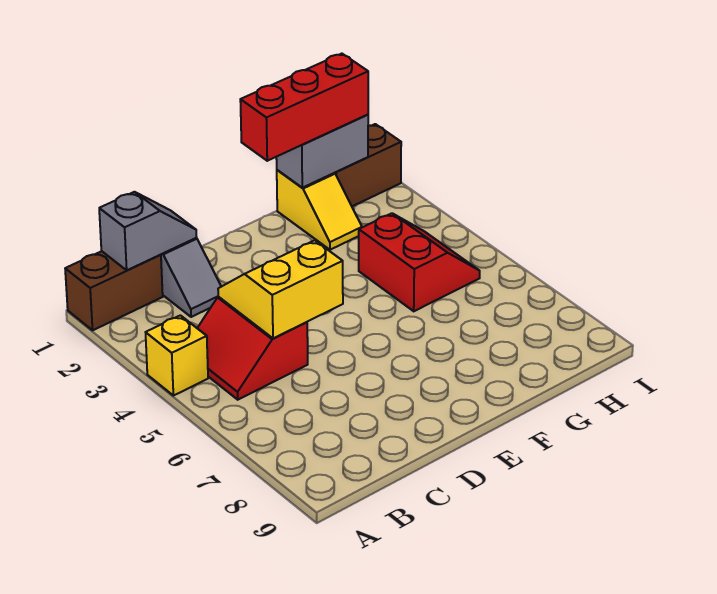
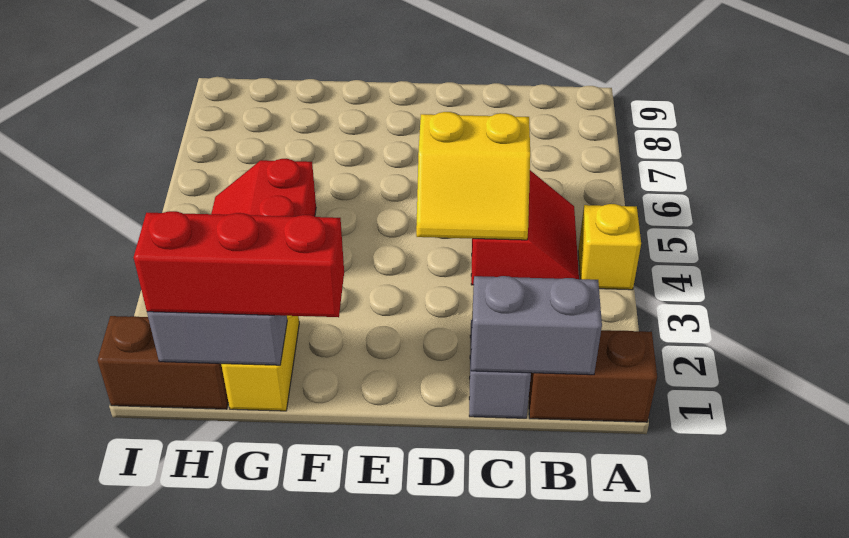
grey 1x2 slope [99,192,197,270] -> grey 1x2 brick [471,276,602,375]

